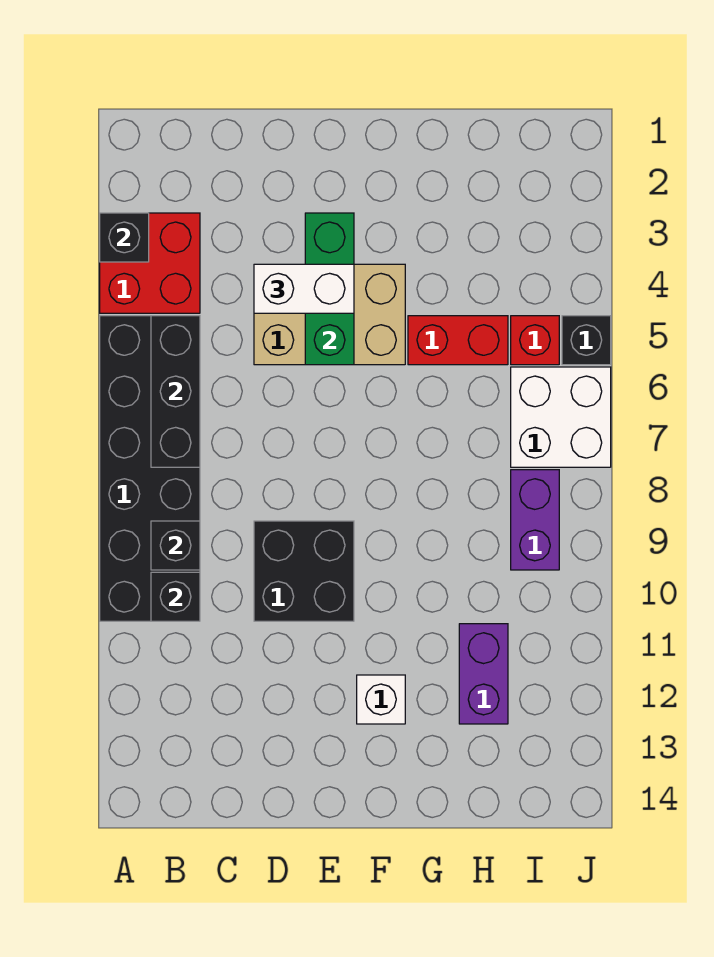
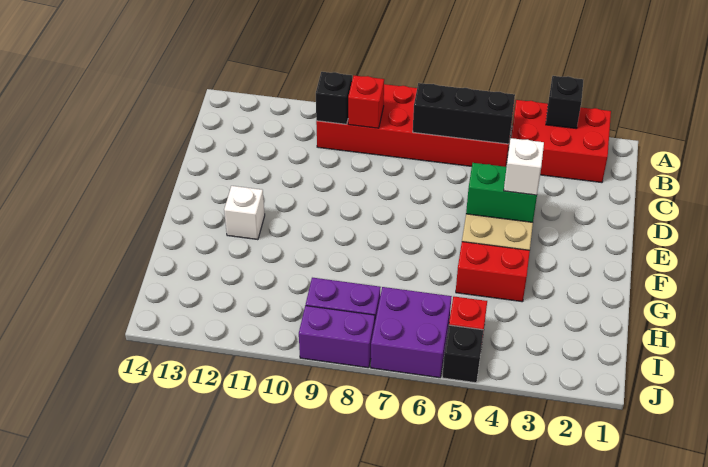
red 2x2 brick [100,213,200,313] -> red 2x3 brick [511,100,611,183]
black 2x6 brick [100,316,200,621] -> red 2x6 brick [316,84,515,167]
black 1x1 brick [151,521,200,570] -> red 1x1 brick [348,76,384,128]
white 1x2 brick [254,264,354,313] -> white 1x1 brick [504,138,544,195]
black 2x2 brick [254,521,354,621] -> none
green 1x3 brick [305,213,354,365] -> green 1x2 brick [466,163,537,222]
red 1x2 brick [408,316,508,365] -> red 1x2 brick turned to [456,242,530,302]
purple 1x2 brick [459,624,508,724] -> purple 1x2 brick moved to [299,306,375,368]
white 2x2 brick [511,367,611,467] -> purple 2x2 brick [371,287,452,378]

